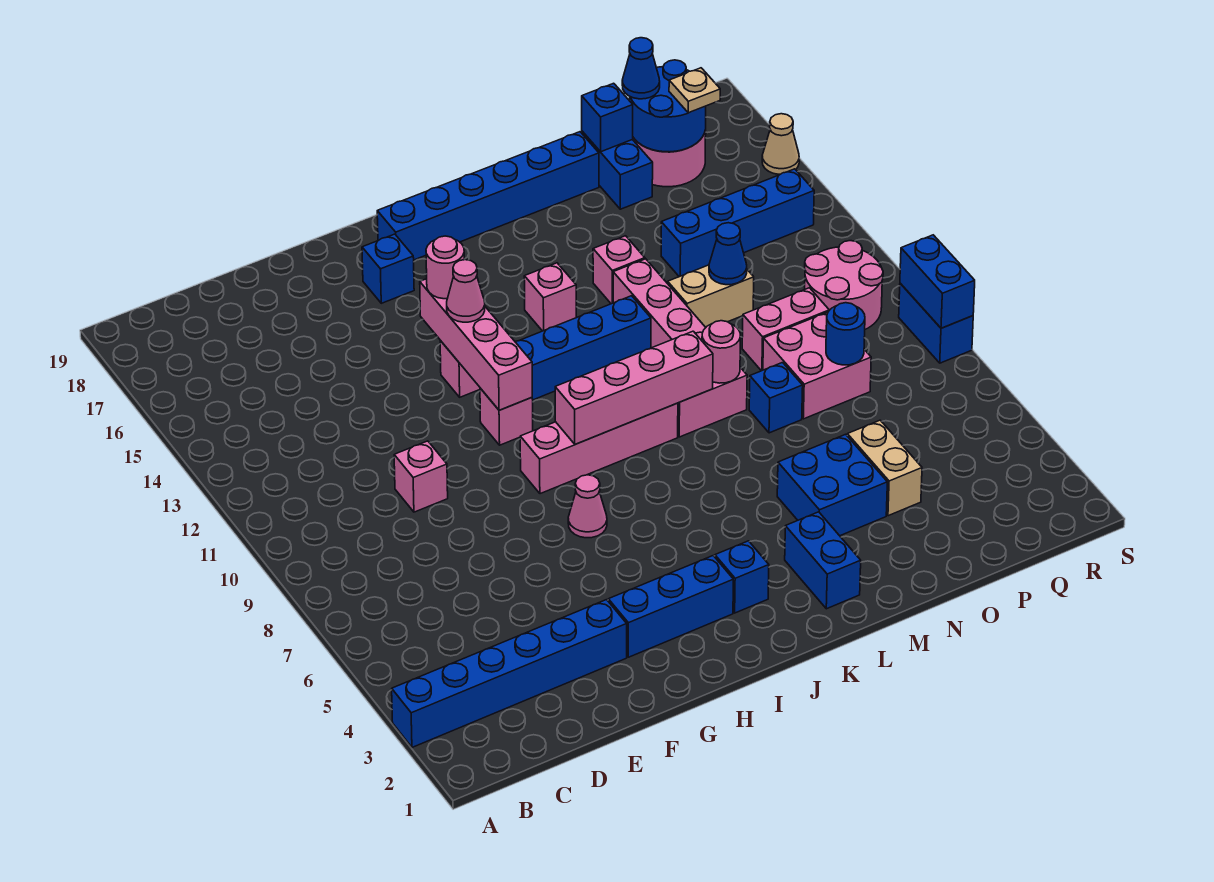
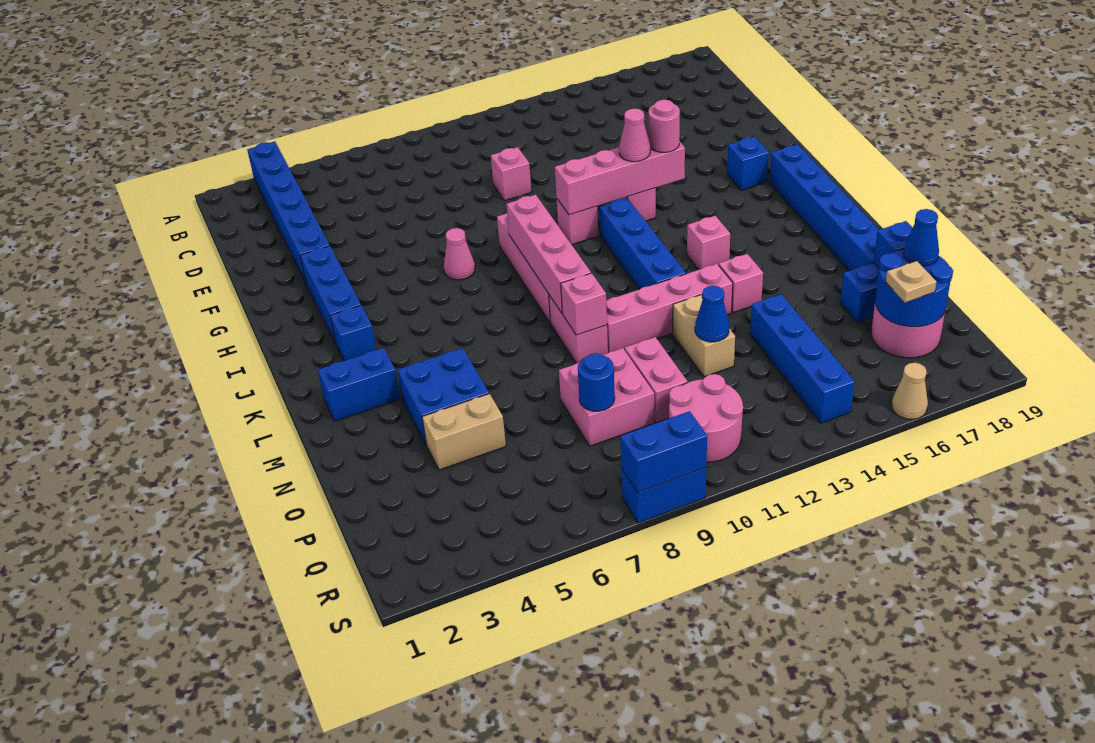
pink 1x1 round brick [702,321,741,383] -> pink 1x1 brick [561,273,607,335]
blue 1x1 brick [749,363,803,433] -> none

